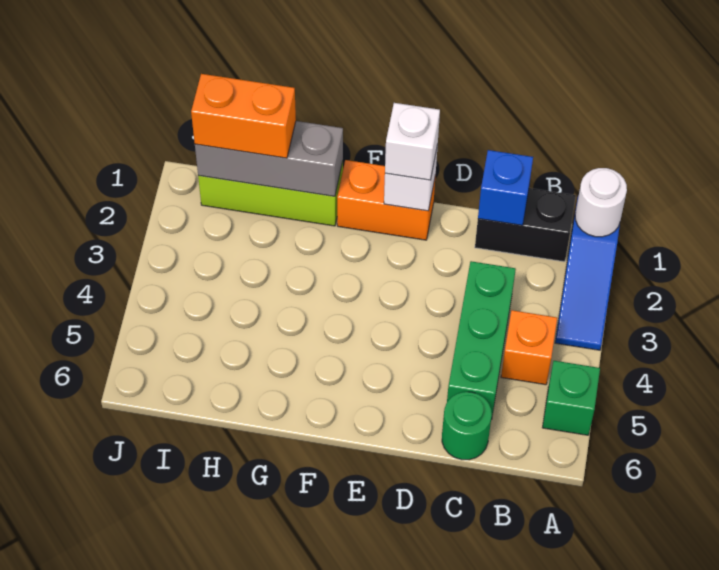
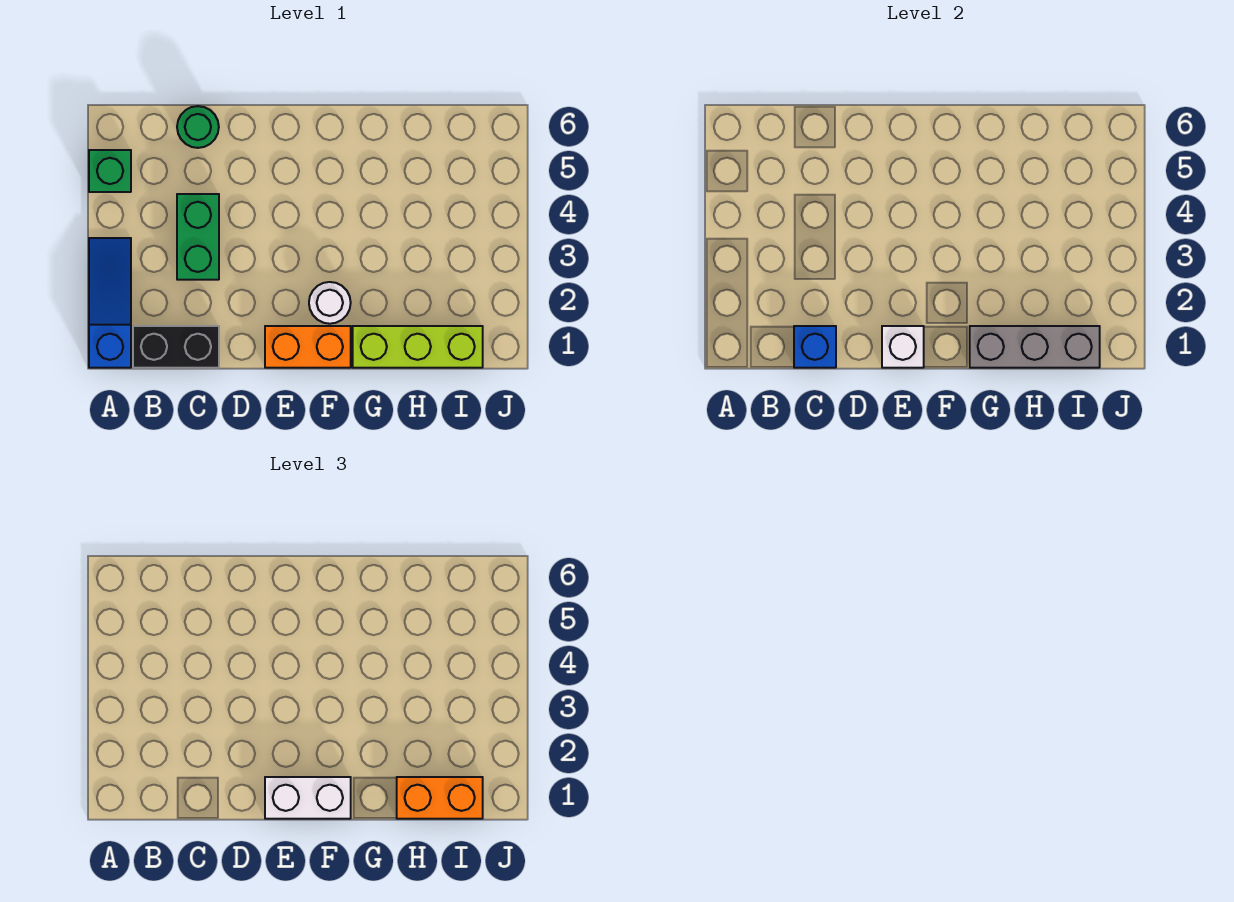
white 1x1 round brick [575,168,627,237] -> white 1x1 round brick moved to [309,282,351,324]
orange 1x1 brick [501,310,557,385] -> none
green 1x3 brick [447,261,516,419] -> green 1x2 brick [177,194,219,280]
white 1x1 brick [385,103,440,180] -> white 1x2 brick [265,777,351,819]

